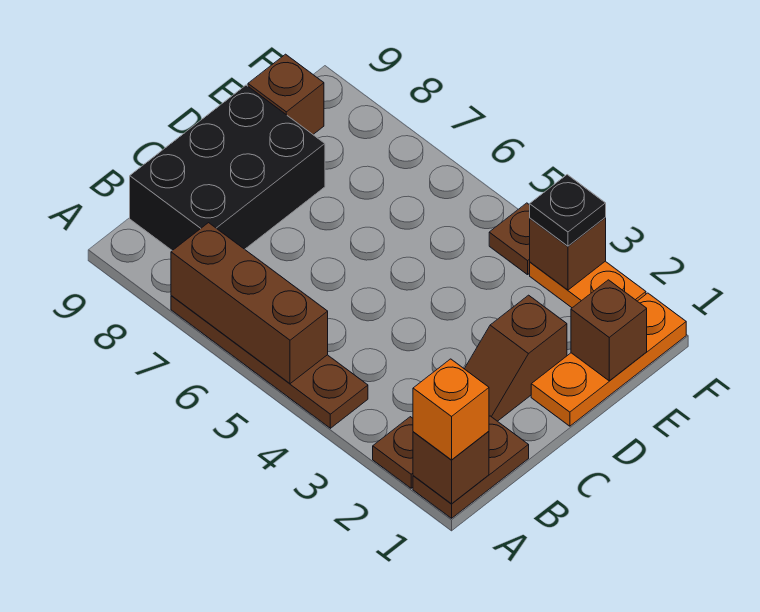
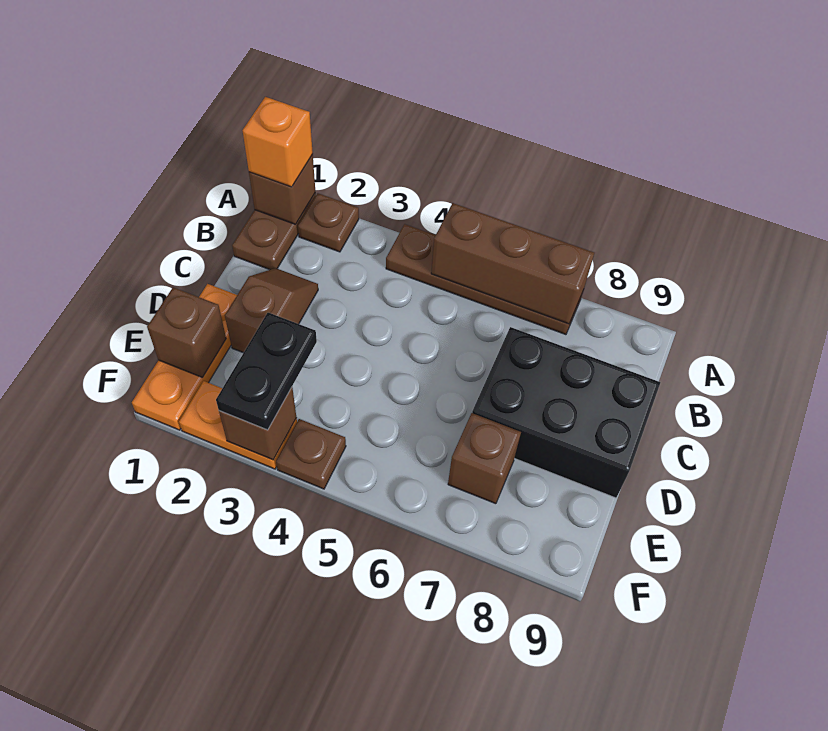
black 2x3 brick [130,85,325,251] -> black 2x3 brick turned to [472,327,660,498]
brown 1x1 brick [248,54,324,134] -> brown 1x1 brick moved to [448,413,521,504]
black 1x1 plate [530,175,606,246] -> black 1x2 plate [216,313,317,430]

